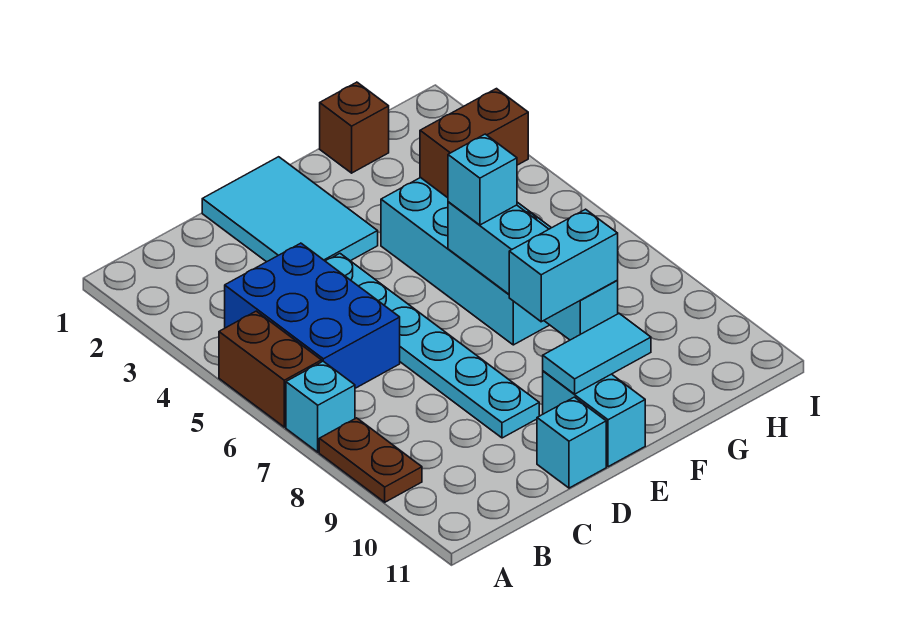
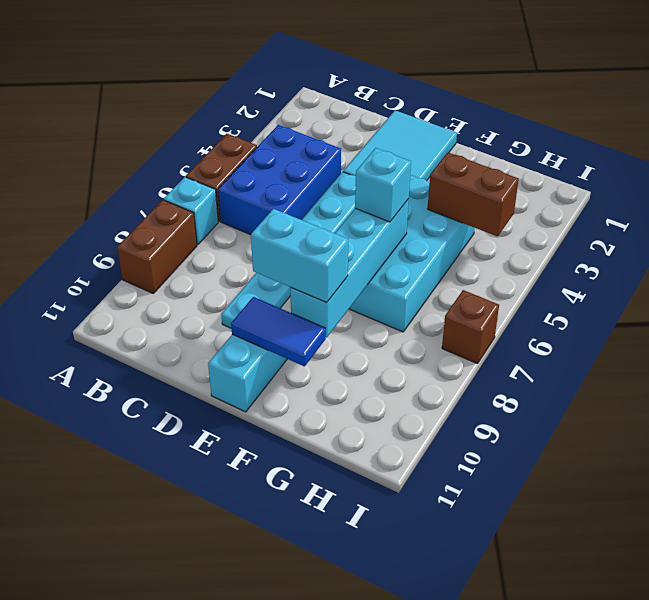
brown 1x2 plate [319,418,422,502] -> brown 1x2 brick [117,200,197,293]
cyan 1x1 brick [537,397,606,488] -> none
cyan 1x2 tile [543,314,651,394] -> blue 1x2 tile [231,297,326,366]
brown 1x1 brick [320,82,389,173] -> brown 1x1 brick moved to [442,290,499,364]

